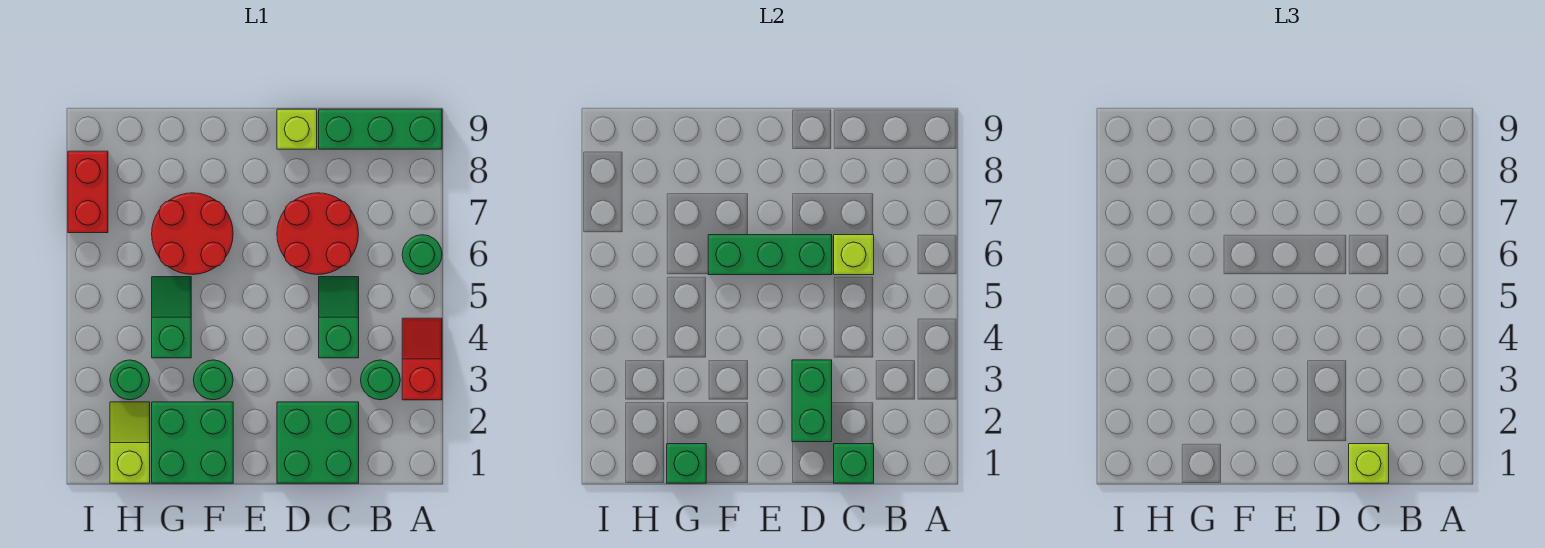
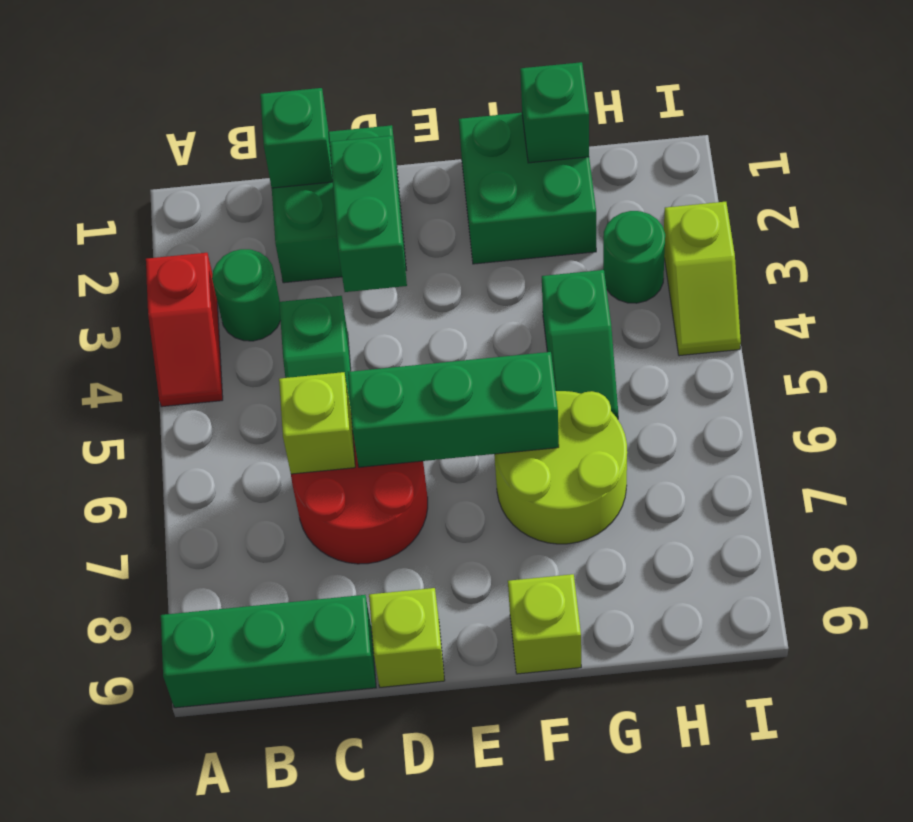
green 1x1 round brick [402,235,442,274] -> none
lime 1x1 brick [1349,444,1389,483] -> lime 1x1 brick moved to [508,574,581,674]
green 1x1 round brick [194,360,233,400] -> none
red 2x2 round brick [152,193,233,275] -> lime 2x2 round brick [494,391,627,544]
lime 1x2 slope [110,402,150,483] -> lime 1x2 slope moved to [664,202,741,356]
red 1x2 brick [68,151,108,233] -> none

